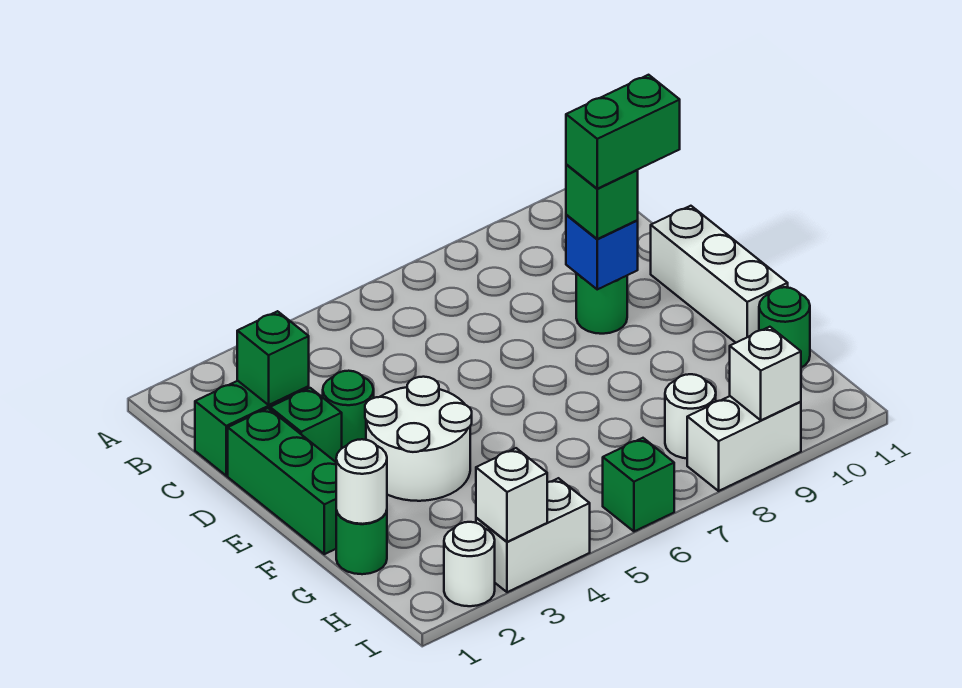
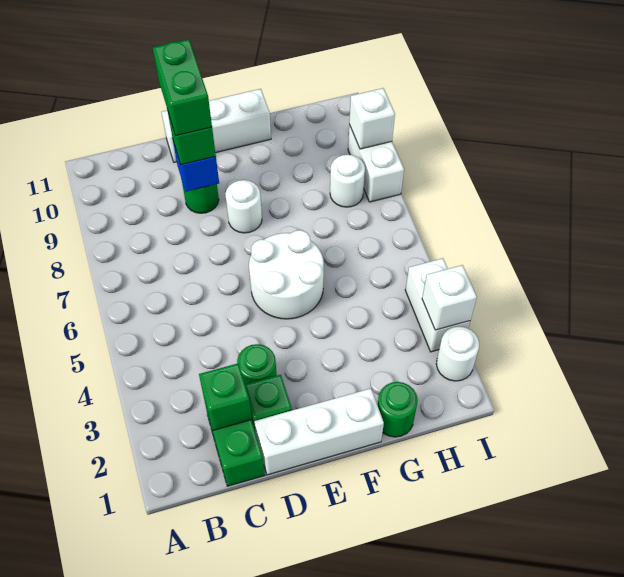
green 1x3 brick [228,408,336,554] -> white 1x3 brick [254,388,384,475]
white 2x2 round brick [365,377,472,501] -> white 2x2 round brick moved to [249,230,324,319]
white 1x1 round brick [336,439,387,524] -> white 1x1 round brick moved to [225,180,262,233]
green 1x1 round brick [759,287,810,368] -> none
green 1x1 brick [603,438,674,531] -> none

